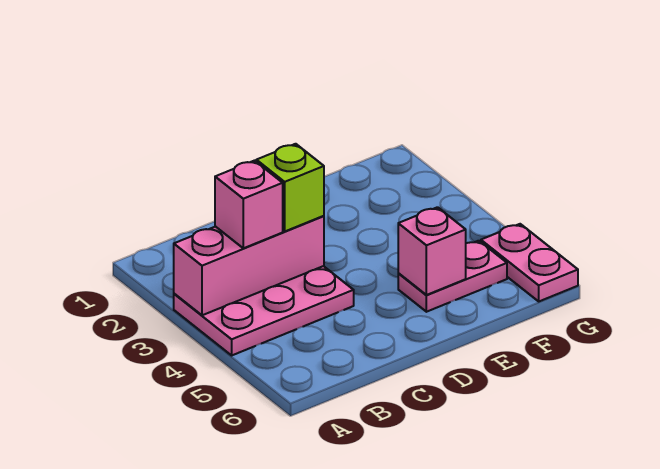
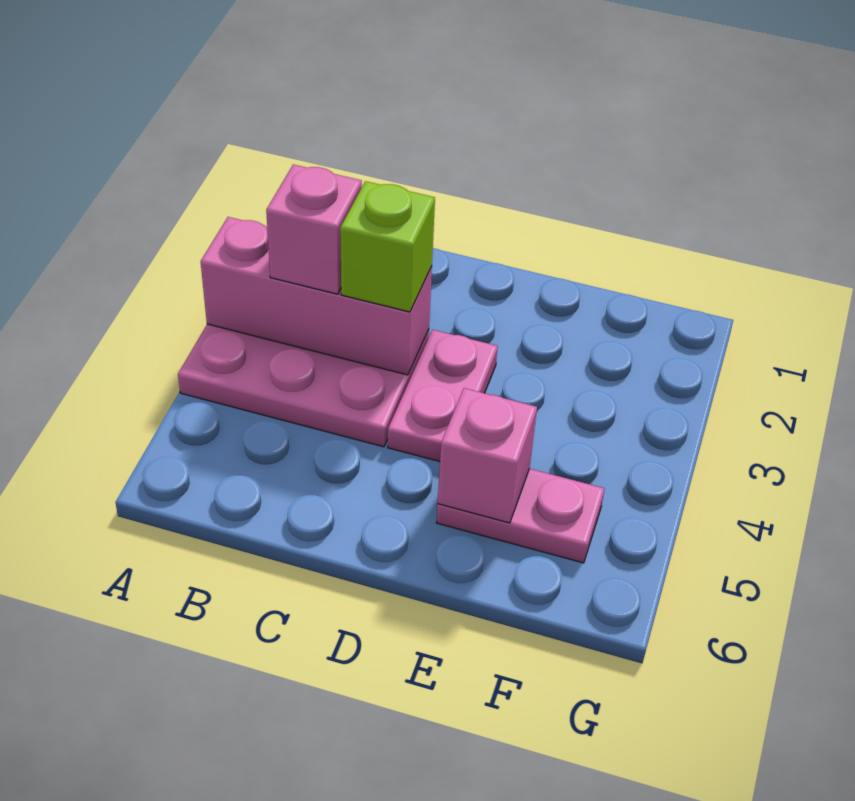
pink 1x2 plate [481,224,578,301] -> pink 1x2 plate moved to [388,330,498,462]

